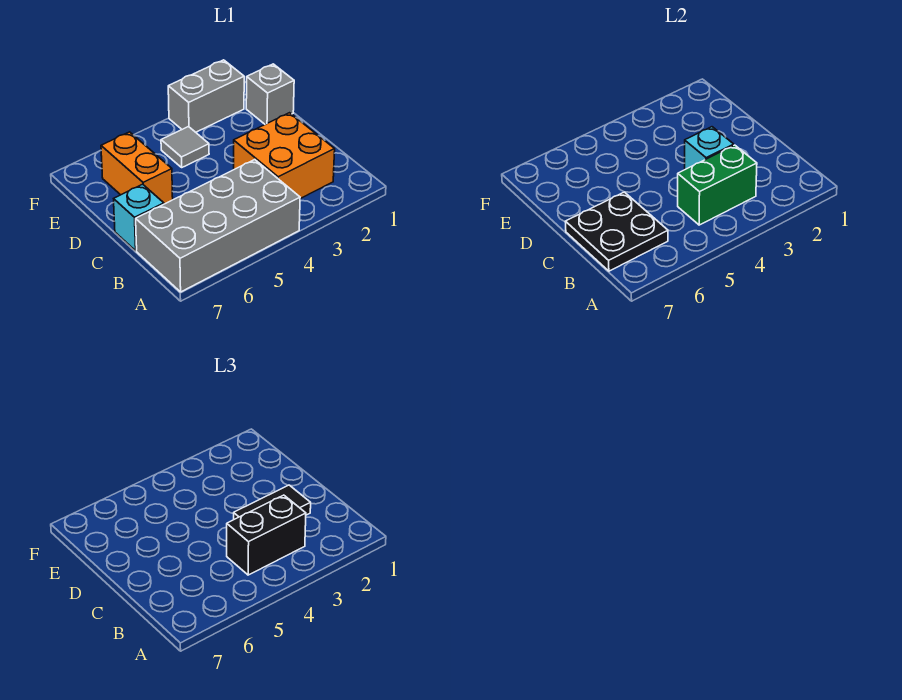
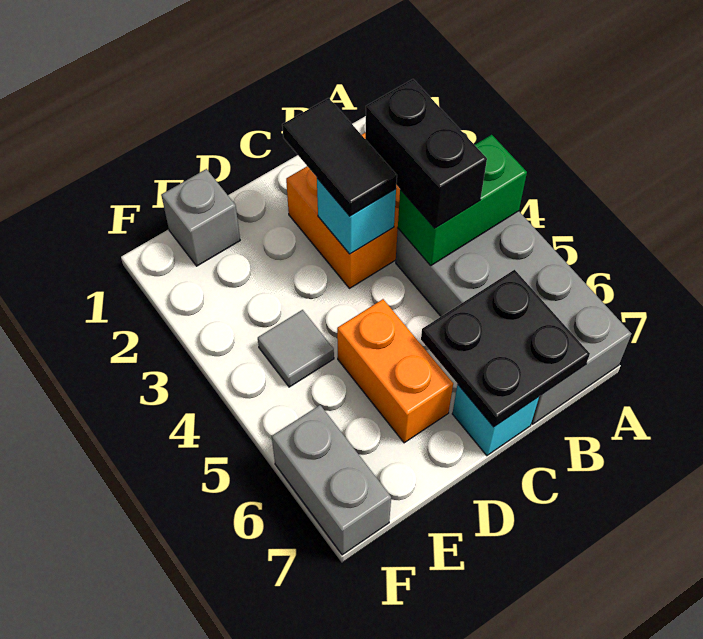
green 1x2 brick [678,145,757,225] -> green 1x2 brick turned to [398,135,527,266]
orange 1x2 brick [101,132,173,204] -> orange 1x2 brick turned to [337,299,453,443]
grey 1x2 brick [168,60,244,132] -> grey 1x2 brick moved to [272,405,391,555]

